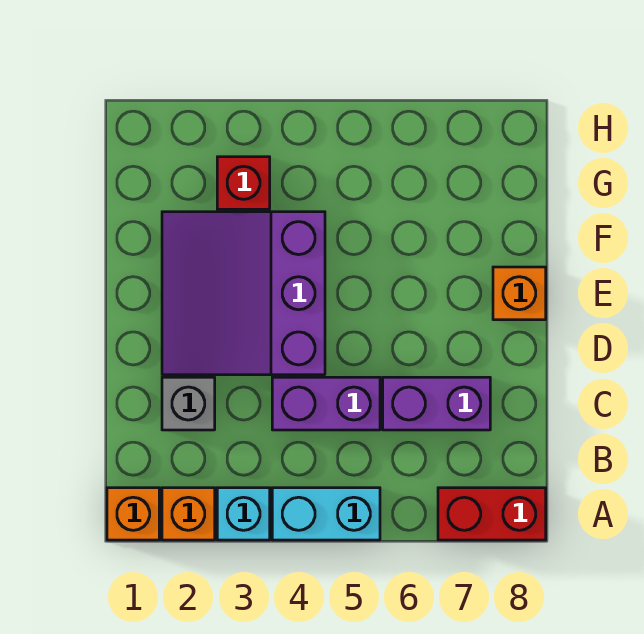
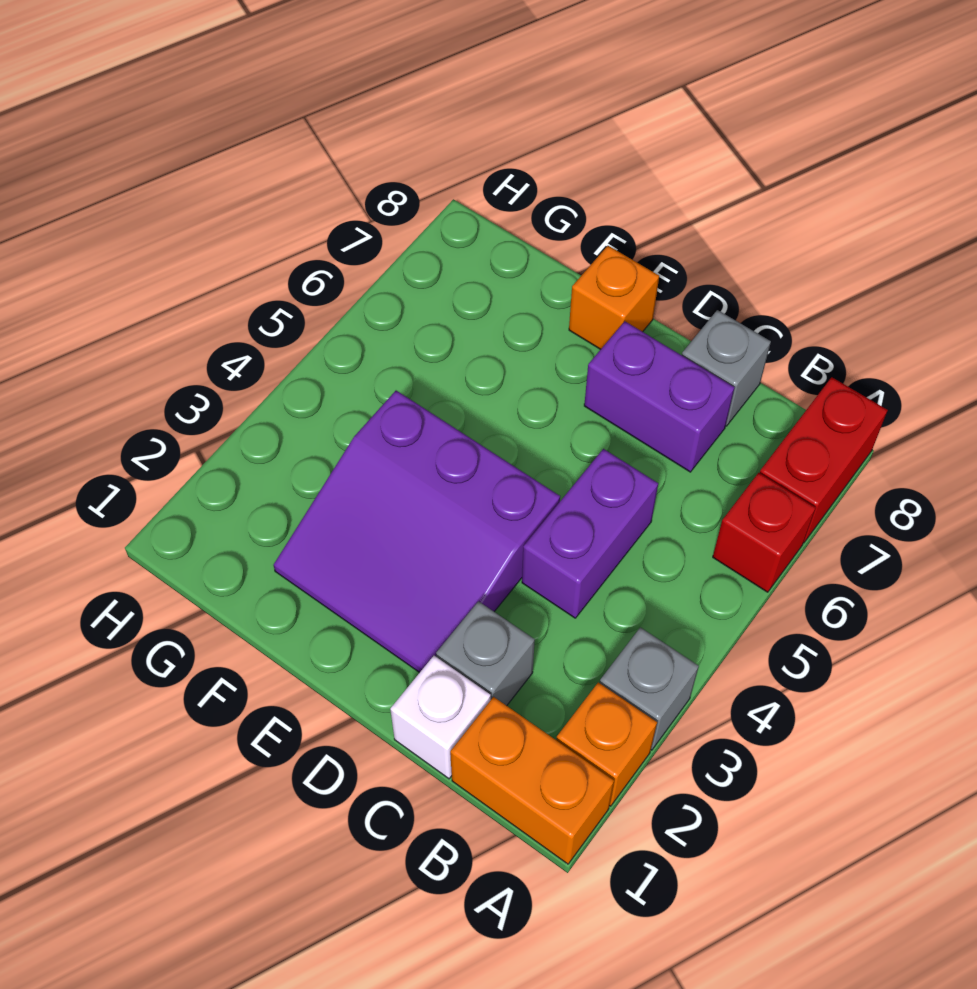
orange 1x1 brick [107,488,159,540] -> orange 1x2 brick [450,697,614,864]
cyan 1x1 brick [217,488,270,540] -> grey 1x1 brick [600,627,699,750]
cyan 1x2 brick [272,488,380,540] -> none
none -> white 1x1 brick [390,656,491,779]
purple 1x2 brick [383,377,490,430] -> purple 1x2 brick turned to [584,321,735,472]
none -> grey 1x1 brick [682,310,771,426]
red 1x1 brick [217,157,270,209] -> red 1x1 brick moved to [713,473,816,592]

